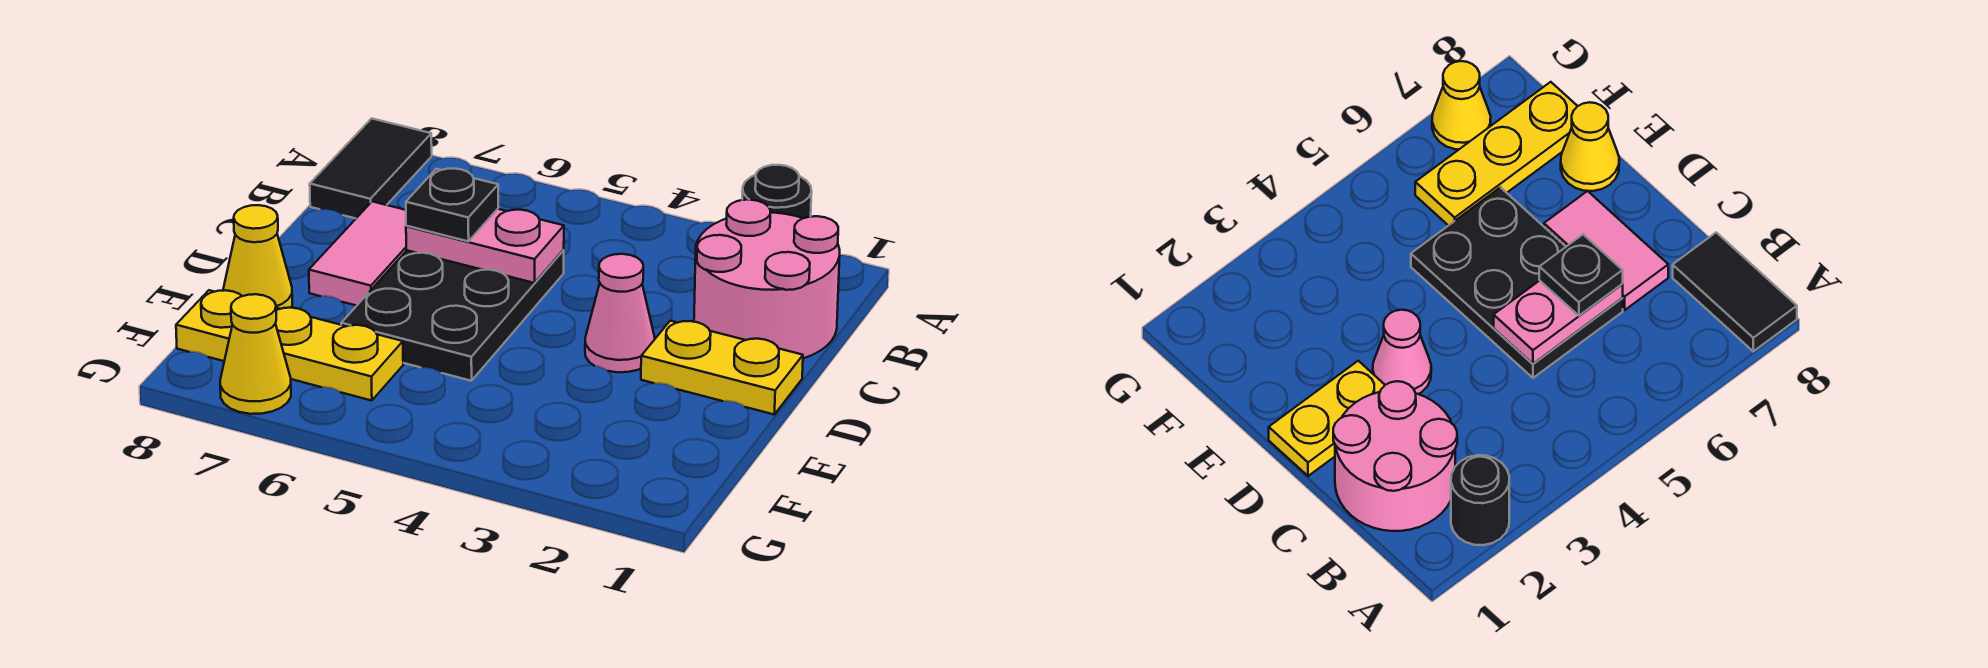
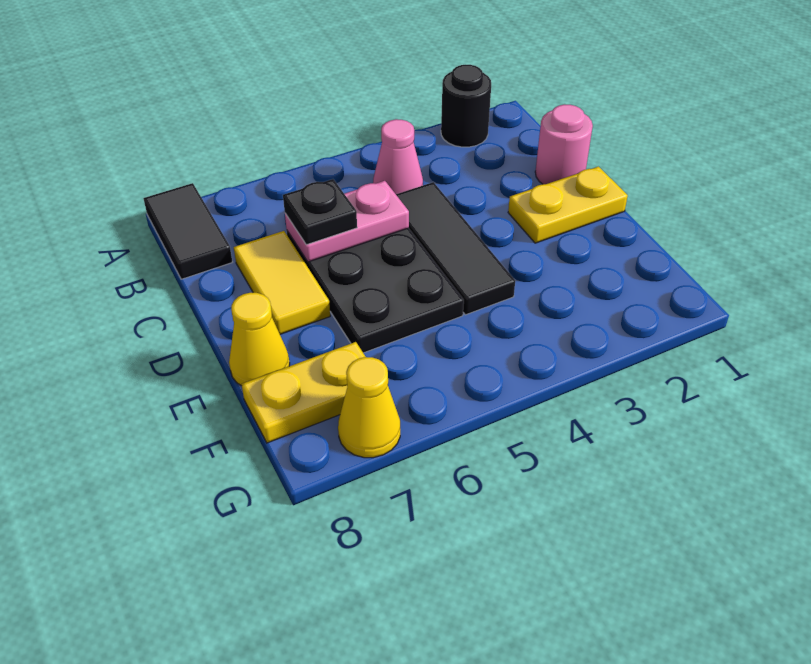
pink 2x2 round brick [694,200,840,358] -> pink 1x1 round brick [535,104,593,184]
none -> black 1x3 tile [396,182,515,315]
pink 1x2 tile [309,201,407,306] -> yellow 1x2 tile [234,231,330,334]
pink 1x1 cone [585,254,655,372] -> pink 1x1 cone moved to [373,119,423,194]
yellow 1x3 plate [176,290,403,401] -> yellow 1x2 plate [242,342,365,443]

